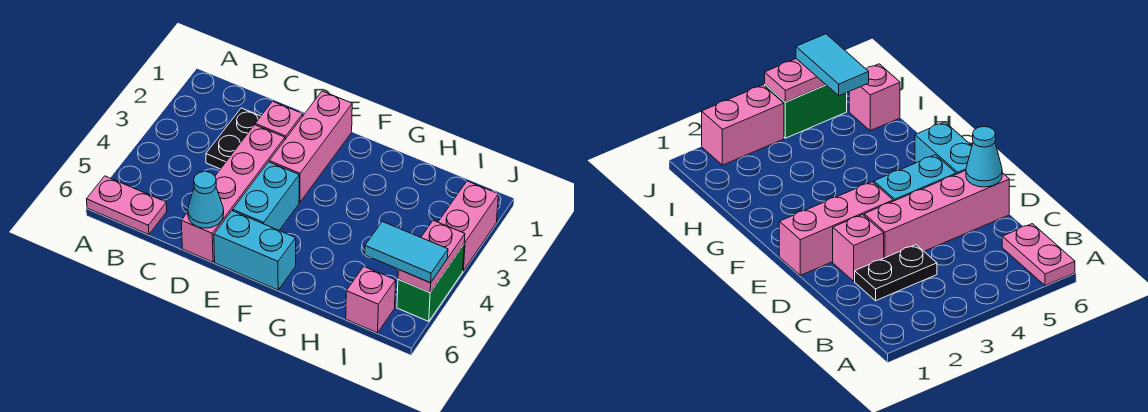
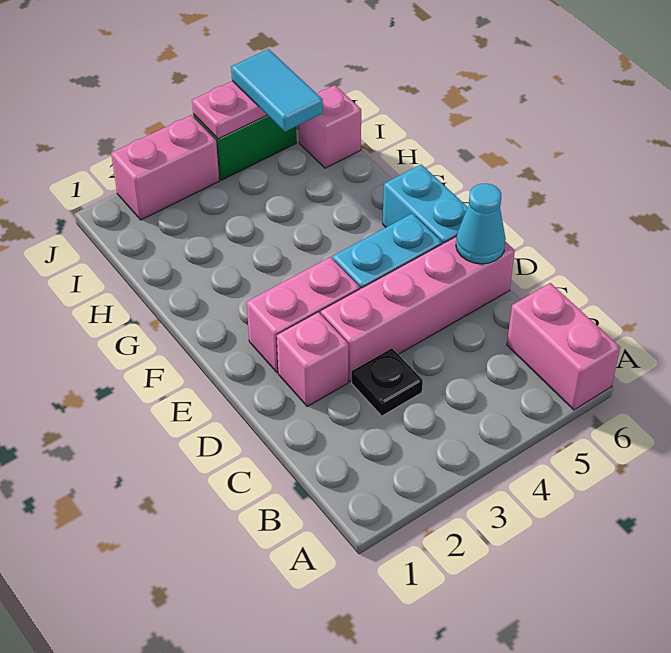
pink 1x2 plate [87,176,167,235] -> pink 1x2 brick [507,283,620,410]
black 1x2 plate [206,108,261,169] -> black 1x1 plate [352,348,423,416]
pink 1x3 brick [269,91,352,202] -> pink 1x2 brick [247,257,360,373]

